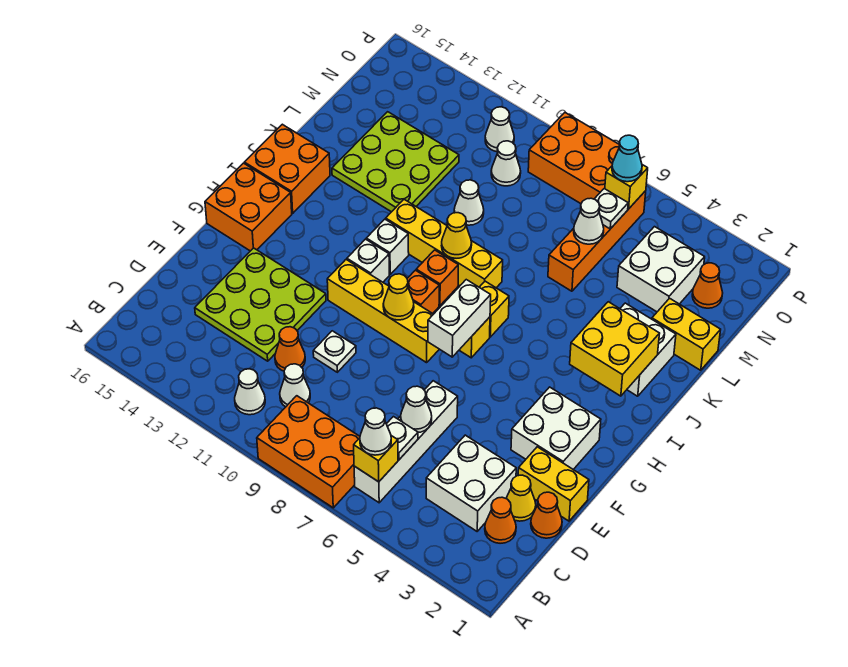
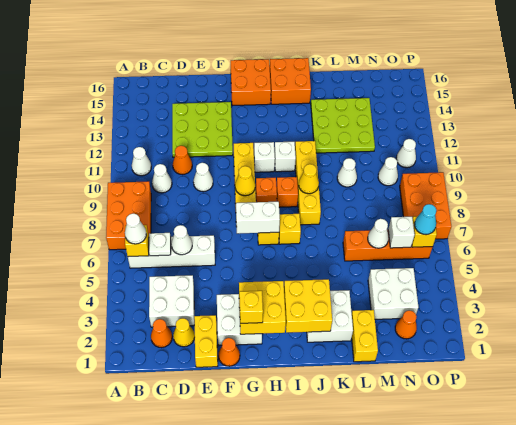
orange 1x1 cone [531,492,562,538] -> orange 1x1 cone moved to [218,338,240,366]
white 1x1 plate [313,331,356,372] -> white 1x1 cone [193,163,213,192]
none -> yellow 2x2 brick [239,281,286,334]
none -> yellow 1x1 brick [239,291,263,323]
white 1x1 plate [595,189,628,229] -> white 1x1 brick [388,217,415,248]

